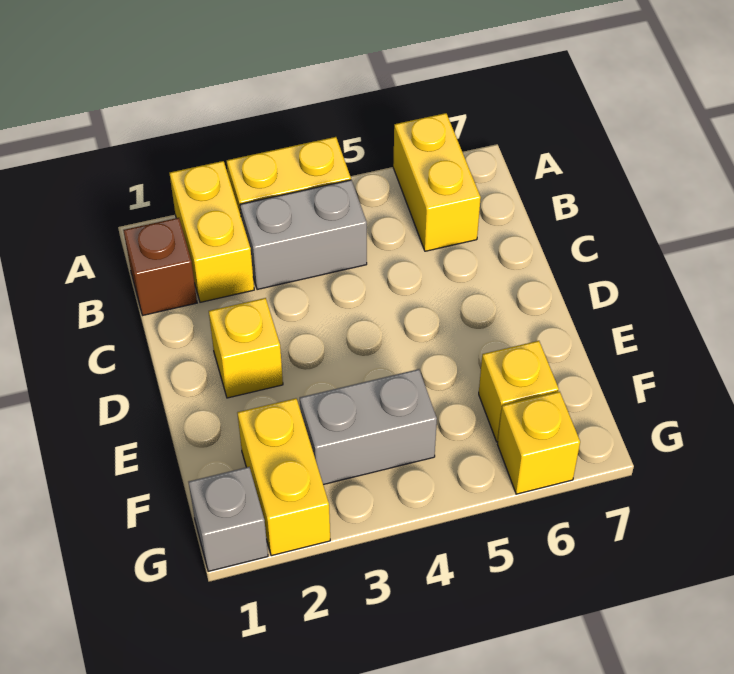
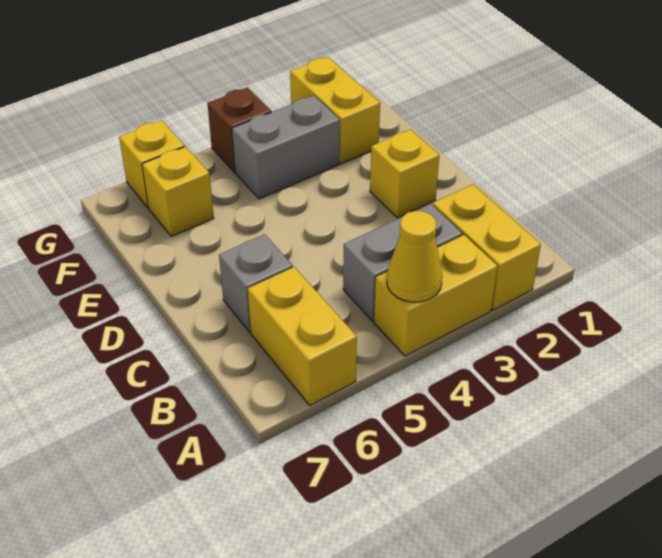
none -> yellow 1x1 cone [387,211,442,302]
brown 1x1 brick [123,218,197,315] -> brown 1x1 brick moved to [207,87,271,172]
grey 1x1 brick [189,467,268,571] -> grey 1x1 brick moved to [219,234,293,332]

